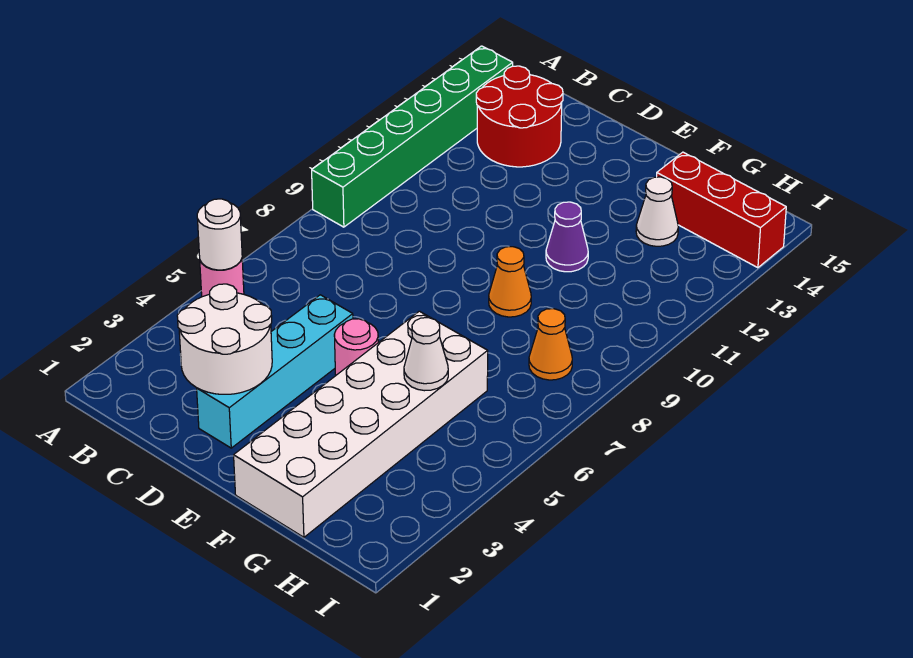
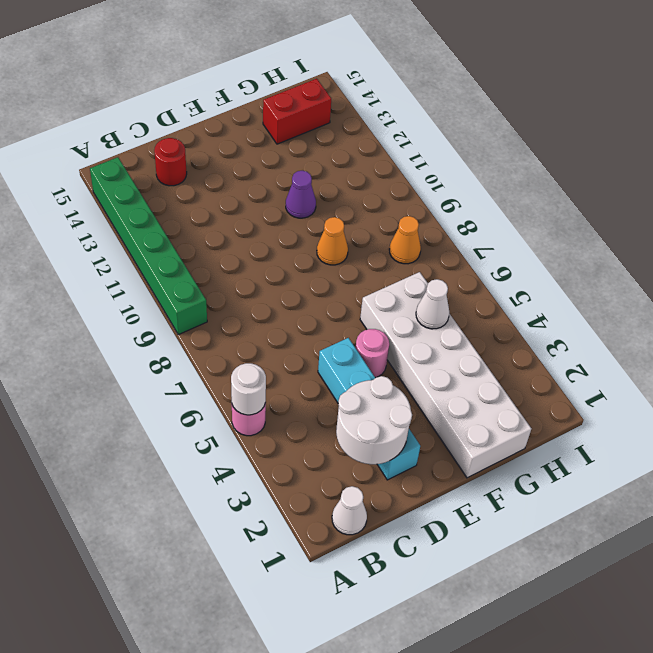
red 2x2 round brick [476,66,563,167] -> red 1x1 round brick [154,138,187,186]
white 1x1 cone [636,177,678,246] -> white 1x1 cone moved to [332,486,367,535]
red 1x3 brick [657,152,786,268] -> red 1x2 brick [263,79,331,144]

